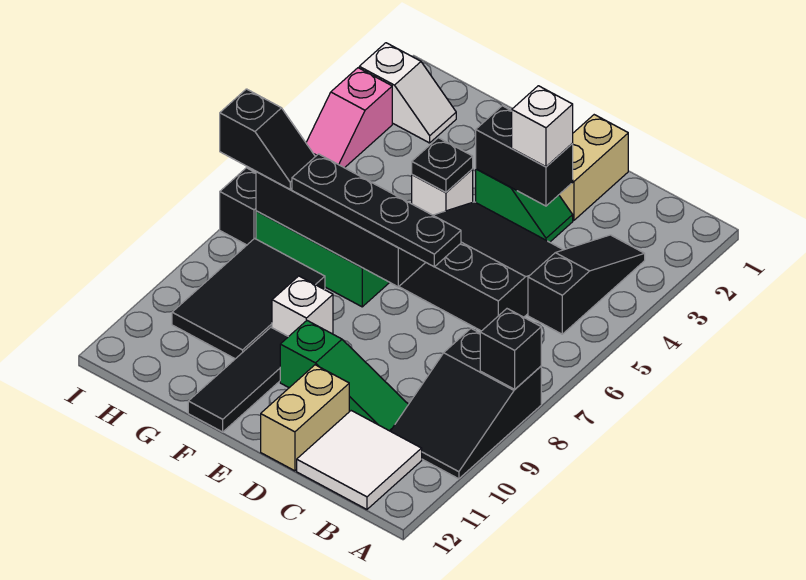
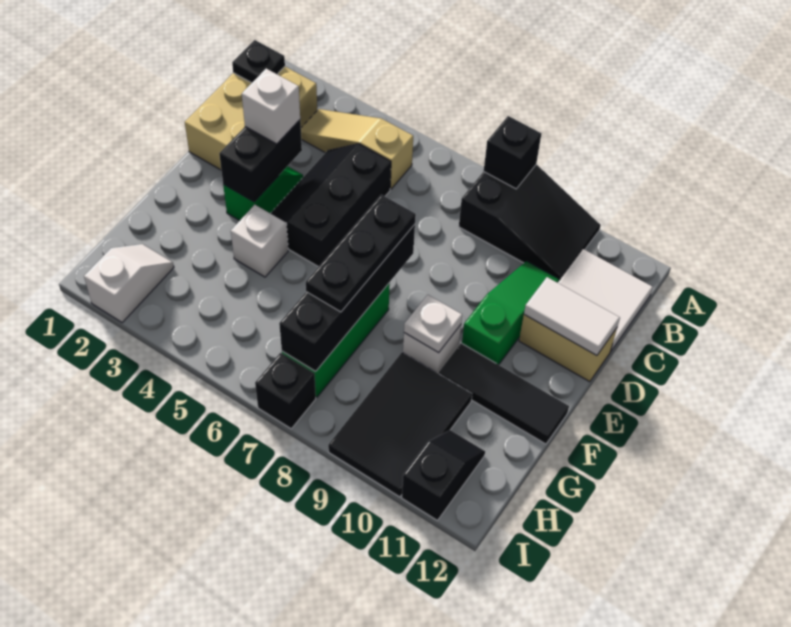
black 1x3 slope [528,235,645,334] -> tan 1x3 slope [301,109,413,189]
black 3x3 slope [399,202,563,331] -> black 2x3 slope [271,144,391,267]
tan 1x2 brick [559,115,628,220] -> tan 2x3 brick [185,67,317,170]
black 1x4 plate [292,154,461,267] -> black 1x3 plate [306,195,416,312]
none -> white 1x2 tile [524,277,620,356]
black 1x1 plate [412,138,473,192] -> black 1x1 plate moved to [232,40,285,83]
none -> white 1x1 plate [404,295,462,353]
black 2x3 tile [172,239,325,359] -> black 2x3 tile turned to [328,352,472,497]
black 1x2 slope [220,89,315,189] -> black 1x2 slope moved to [402,430,485,520]
pink 1x2 slope [306,68,392,168] -> none

